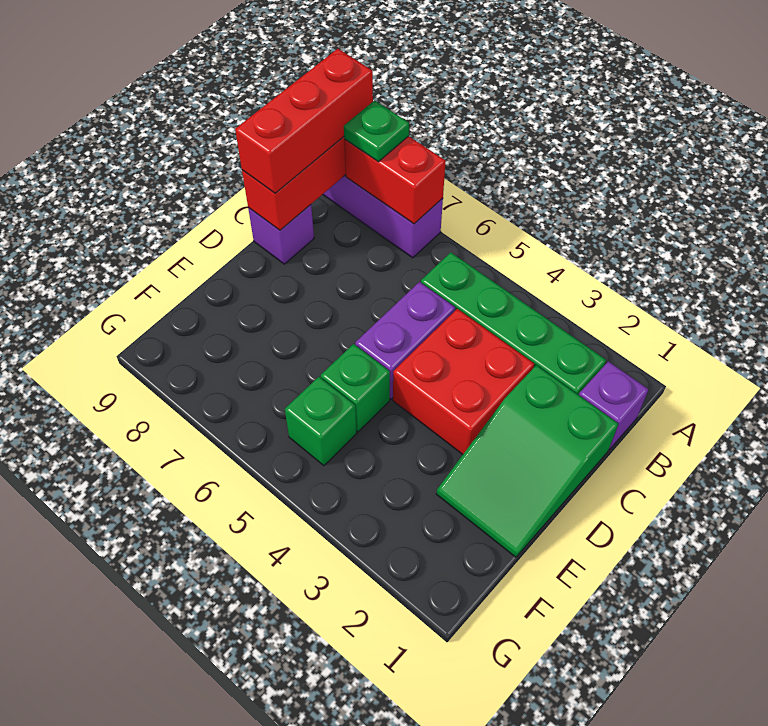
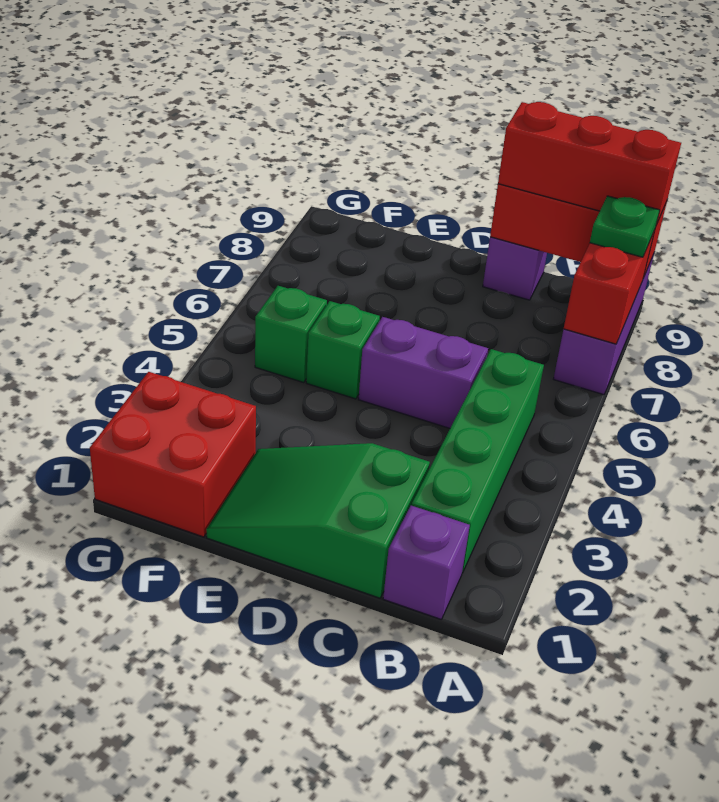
red 2x2 brick [393,309,534,454] -> red 2x2 brick moved to [90,372,256,537]

